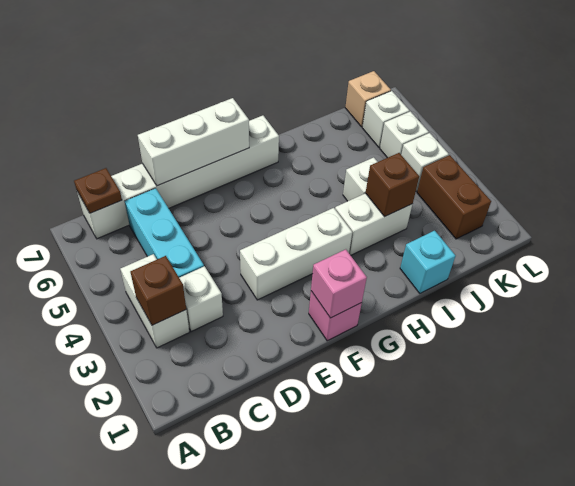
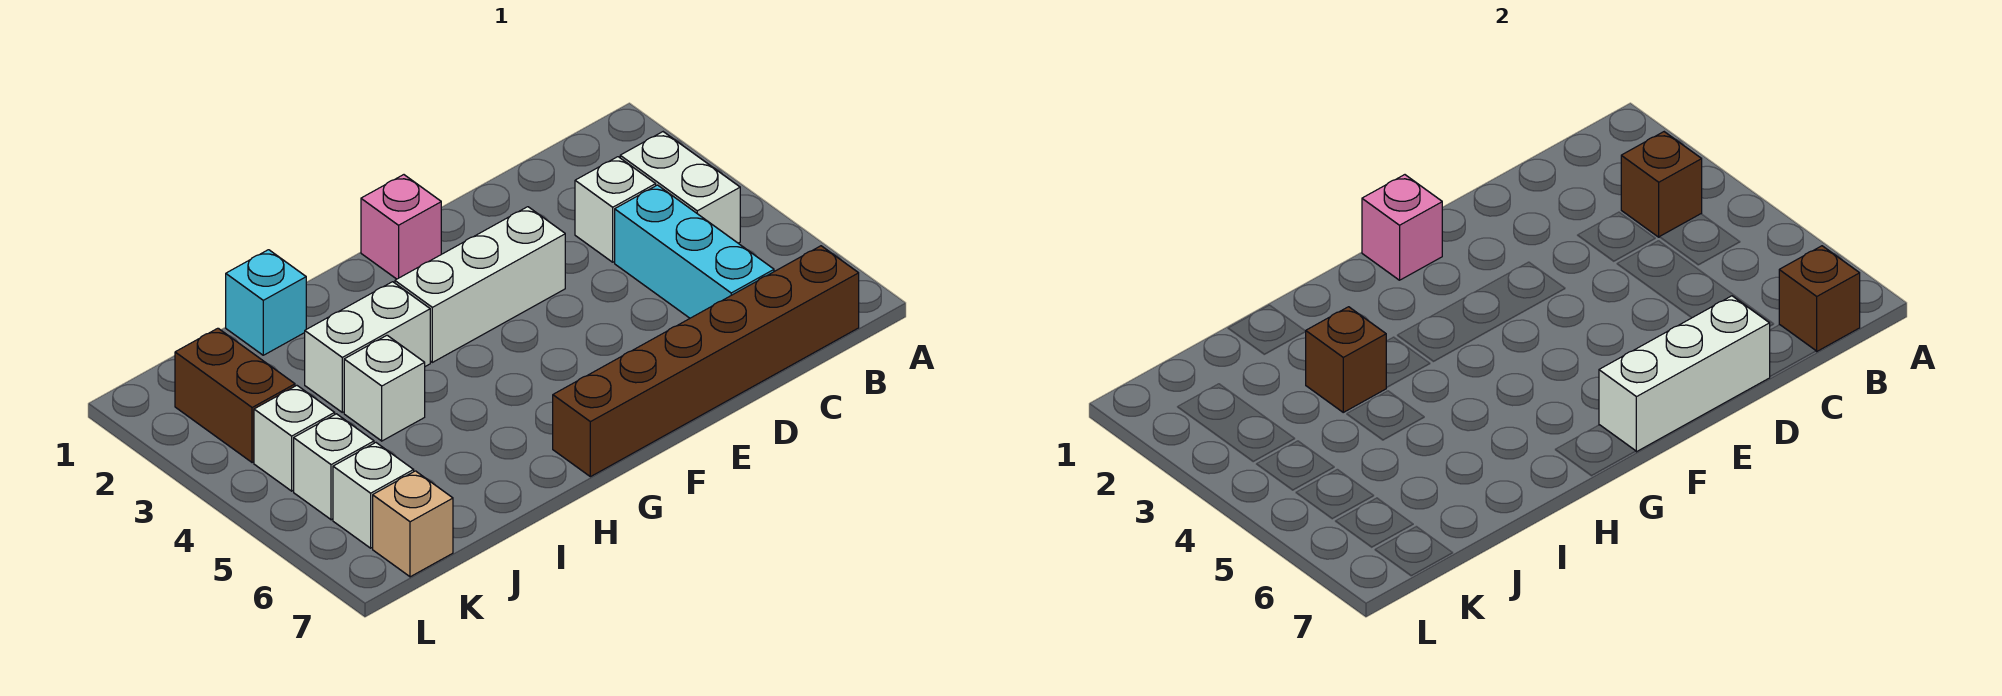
white 1x6 brick [77,115,279,239] -> brown 1x6 brick [553,246,859,477]
brown 1x1 plate [74,168,122,213] -> brown 1x1 brick [1779,246,1860,351]

